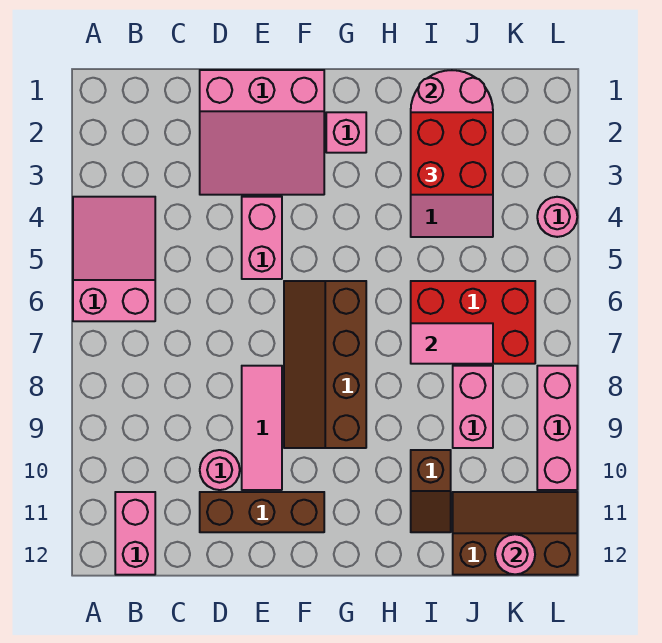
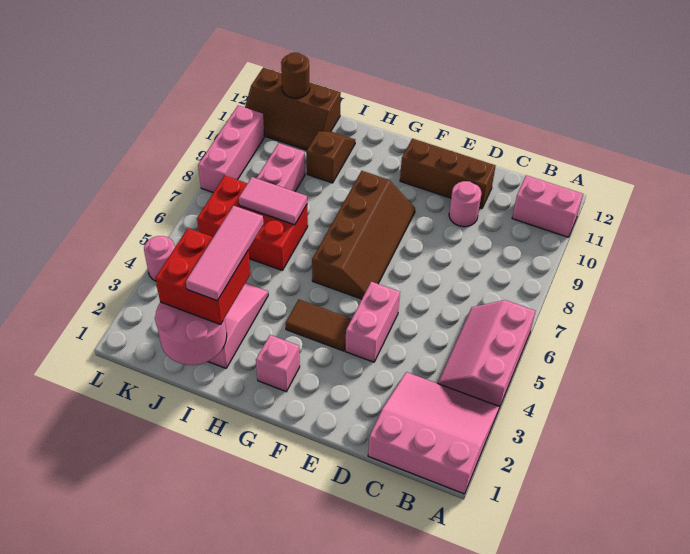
pink 2x3 slope [73,197,155,321] -> pink 2x3 slope turned to [438,300,535,408]
pink 1x2 brick [115,492,155,575] -> pink 1x2 brick turned to [512,175,583,237]
pink 3x3 slope [200,70,324,195] -> pink 3x3 slope moved to [368,372,499,494]
pink 1x3 tile [242,366,282,490] -> pink 1x3 tile moved to [186,206,264,301]
none -> brown 1x2 tile [286,299,352,351]
pink 1x1 round brick [495,534,535,575] -> brown 1x1 round brick [281,52,310,98]

